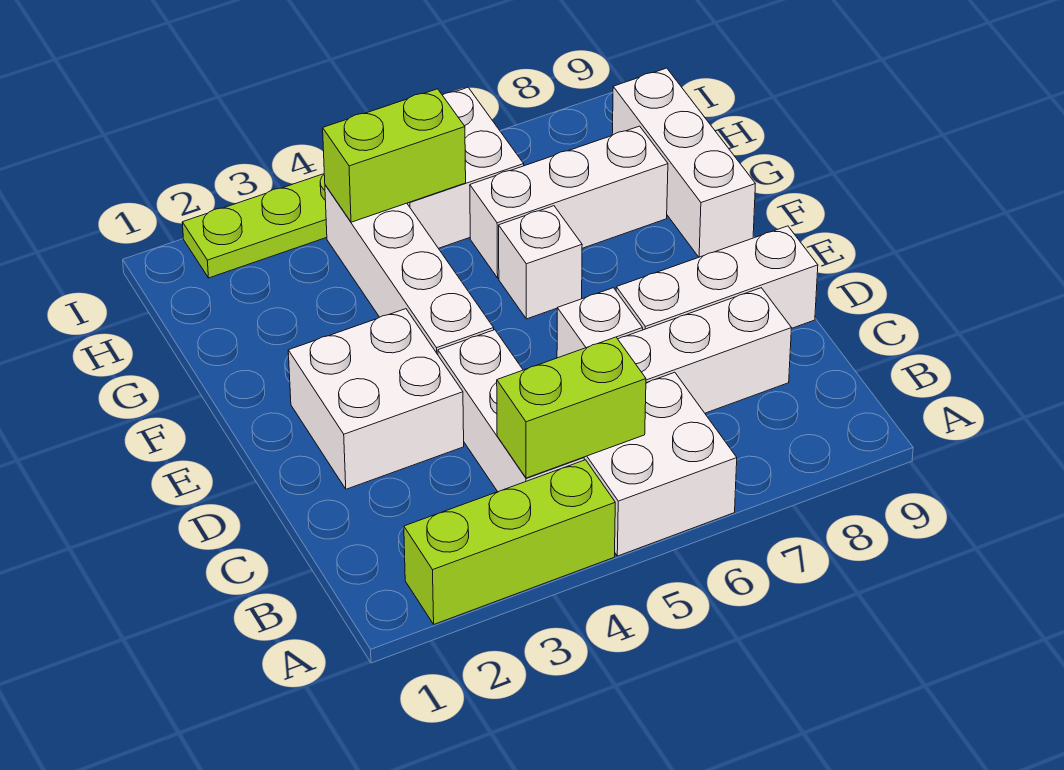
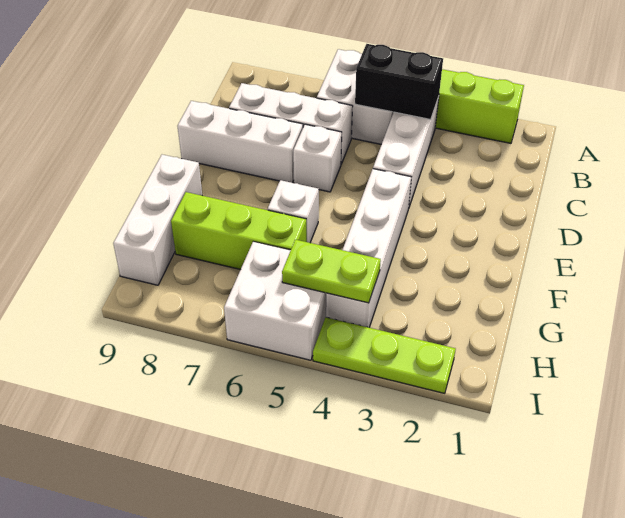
lime 1x2 brick [497,337,646,478] -> black 1x2 brick [355,44,443,119]
white 2x2 brick [288,309,464,489] -> none
white 1x3 brick [470,126,668,278] -> lime 1x3 brick [171,192,306,270]
lime 1x2 brick [323,89,466,222] -> lime 1x2 plate [282,240,381,303]

